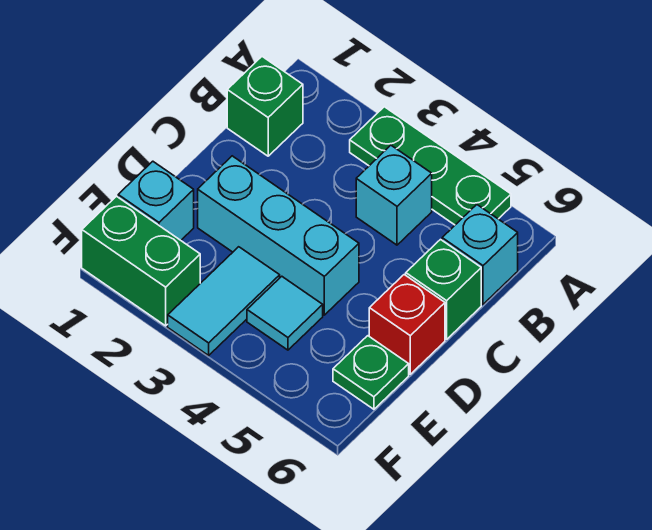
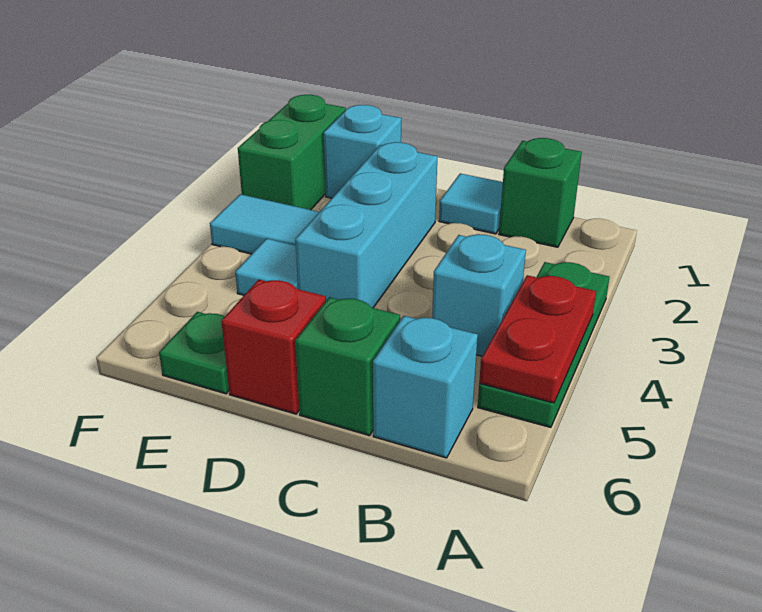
none -> red 1x2 plate [479,275,596,403]
none -> cyan 1x1 tile [439,174,503,234]

